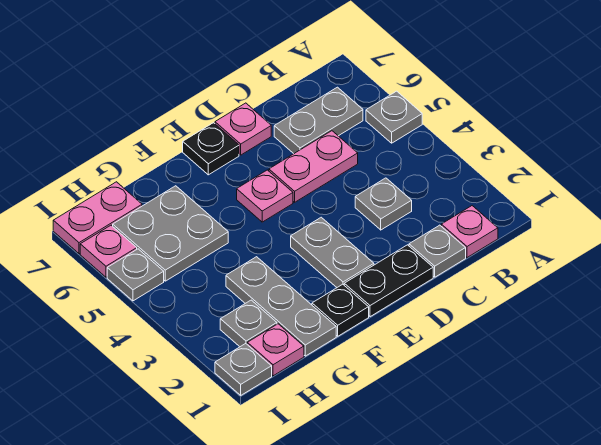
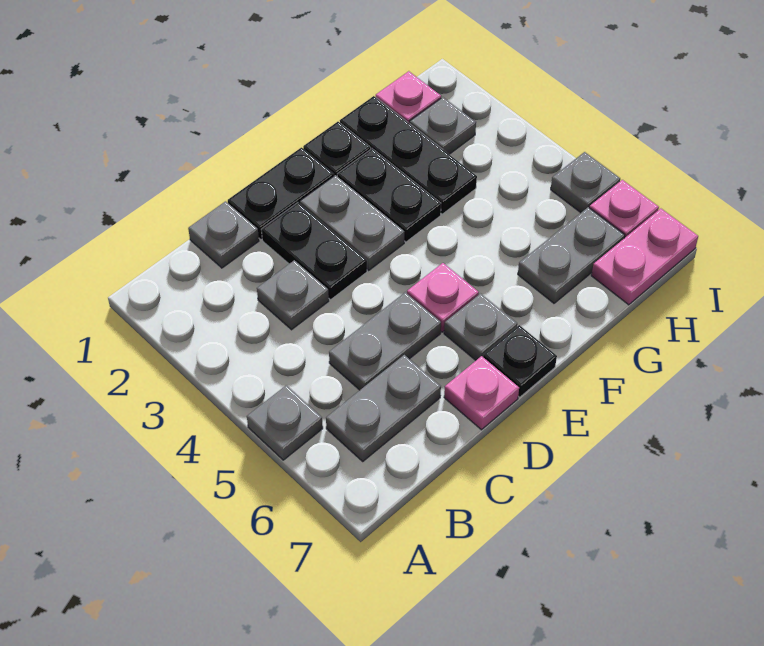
pink 1x1 plate [441,206,498,258] -> none
pink 1x2 plate [269,131,358,202] -> grey 1x2 plate [329,292,441,390]
none -> black 1x2 plate [261,203,367,300]
none -> black 1x2 plate [337,149,441,242]
grey 1x3 plate [226,257,336,356] -> black 1x3 plate [340,96,477,214]
grey 2x2 plate [113,186,228,281] -> grey 1x2 plate [518,207,625,303]
grey 1x1 plate [215,344,272,395] -> grey 1x1 plate moved to [444,294,517,360]

